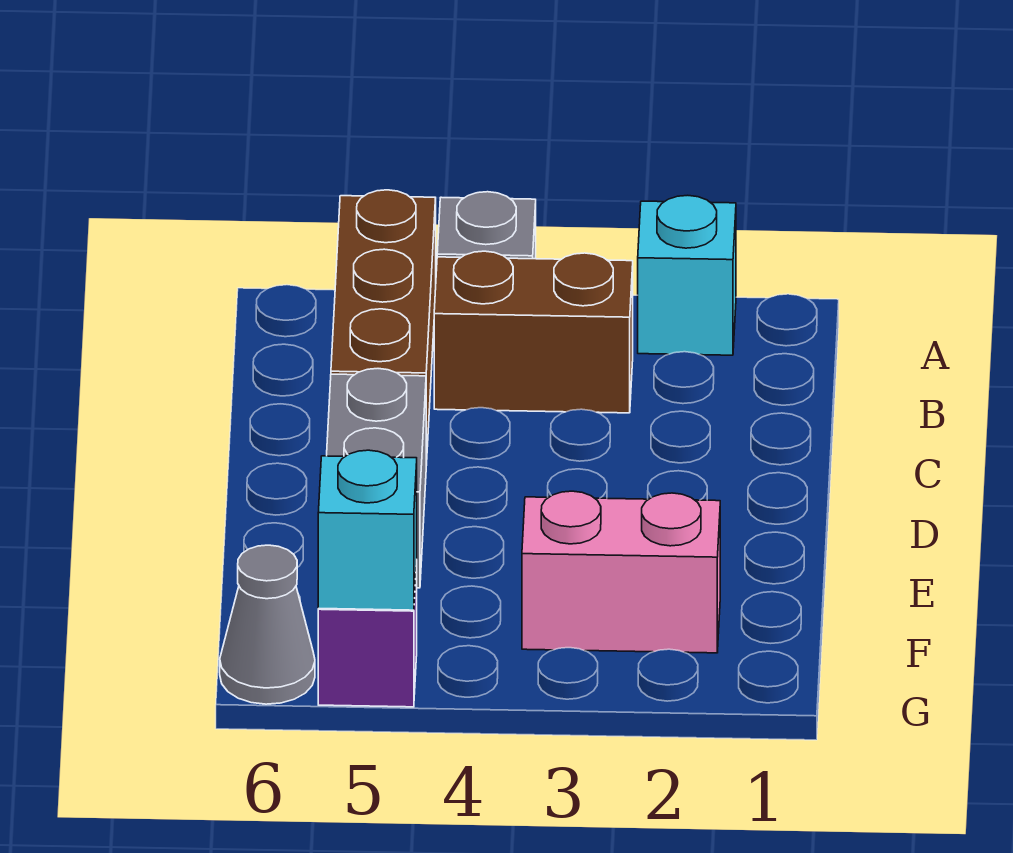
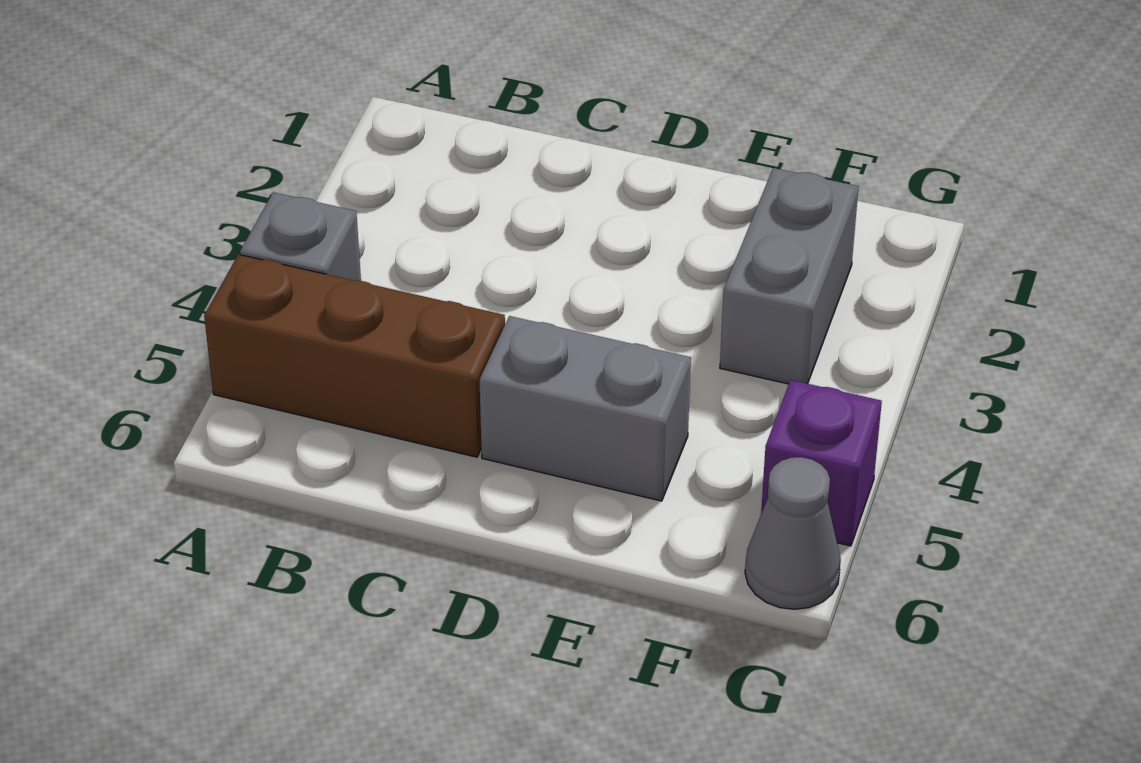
cyan 1x1 brick [638,195,736,355] -> none
brown 1x2 brick [434,251,633,413] -> none
pink 1x2 brick [522,491,720,653] -> grey 1x2 brick [720,168,859,384]
cyan 1x1 brick [318,450,417,610] -> none

